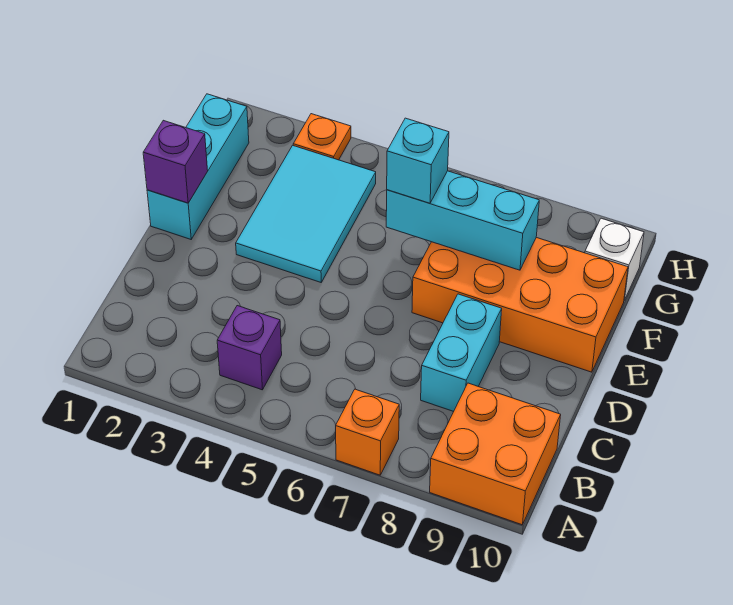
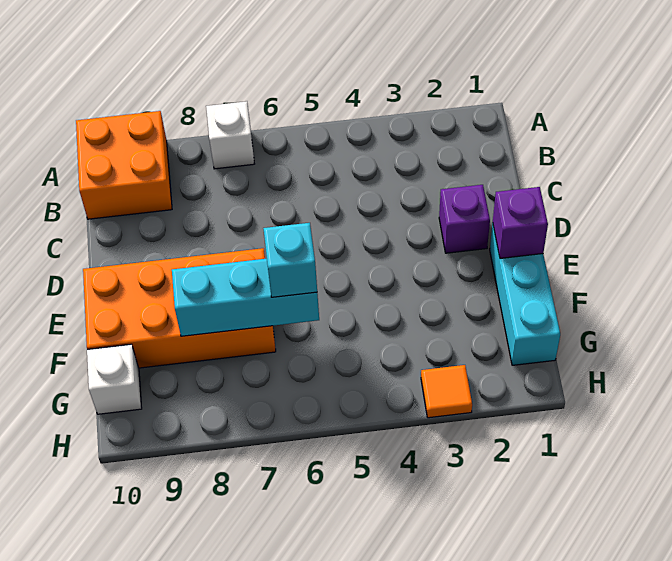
orange 1x1 brick [336,389,399,475] -> white 1x1 brick [206,101,254,169]
purple 1x1 brick [217,306,282,390] -> purple 1x1 brick moved to [439,185,490,253]
cyan 1x2 brick [421,294,502,412] -> none
cyan 2x3 tile [236,145,376,282] -> none
orange 1x1 plate [293,114,351,160] -> orange 1x1 tile [421,365,472,418]

